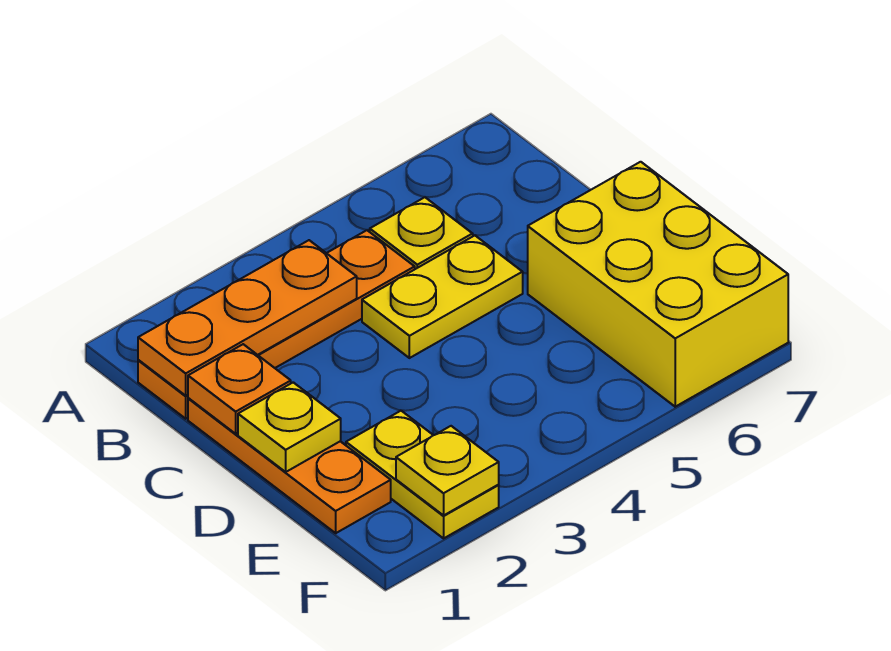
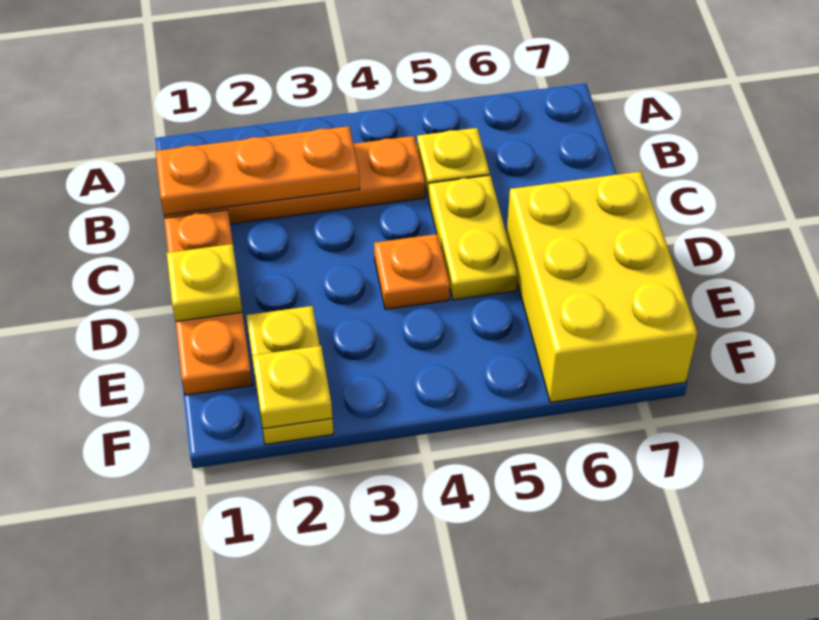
orange 1x1 plate [188,344,291,434] -> orange 1x1 plate moved to [374,234,450,309]
yellow 1x2 plate [362,236,523,358] -> yellow 1x2 plate turned to [429,175,518,300]

